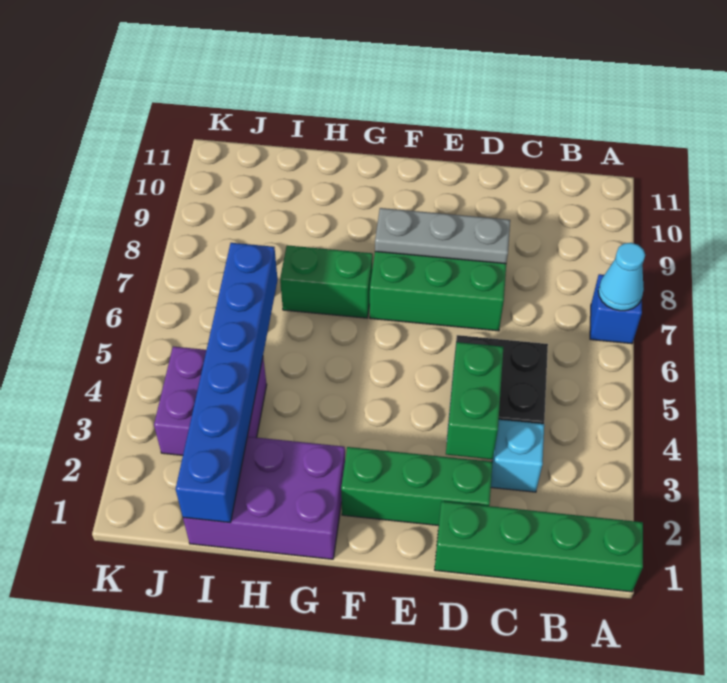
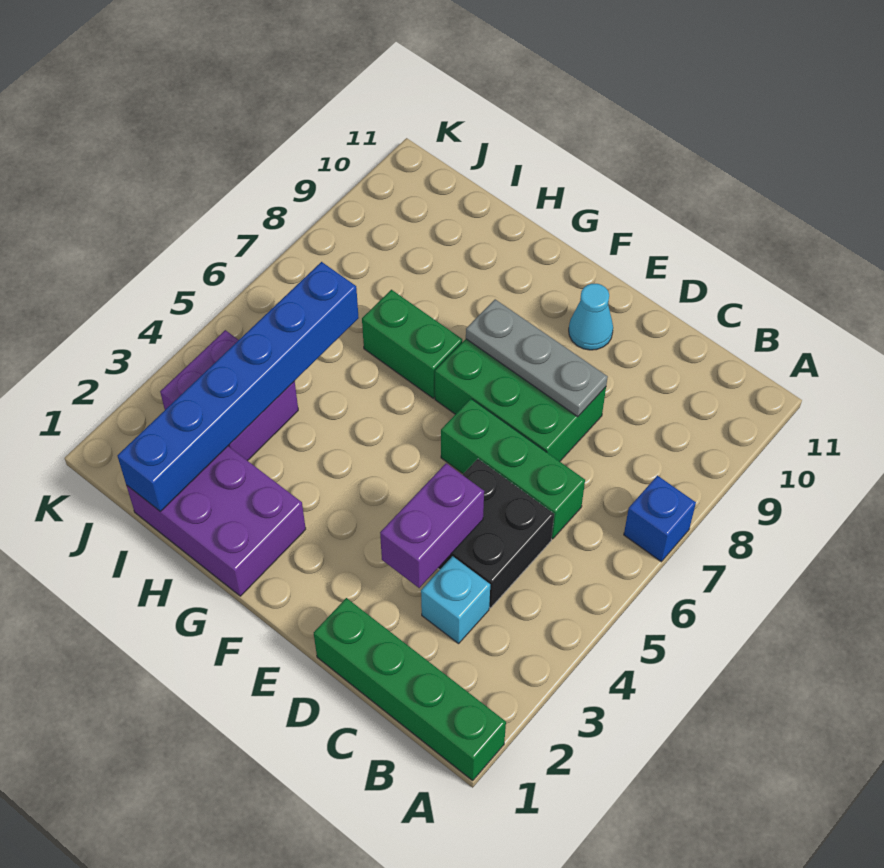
cyan 1x1 cone [598,243,645,311] -> cyan 1x1 cone moved to [569,284,613,350]
green 1x3 brick [341,447,493,526] -> green 1x3 brick moved to [441,399,585,539]
green 1x2 brick [446,342,503,459] -> purple 1x2 brick [380,463,484,588]

